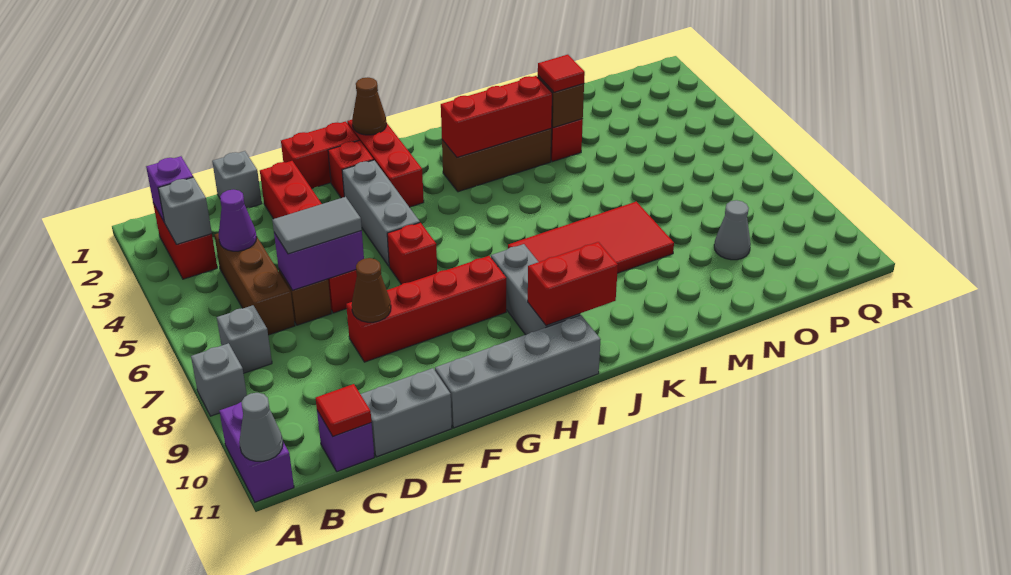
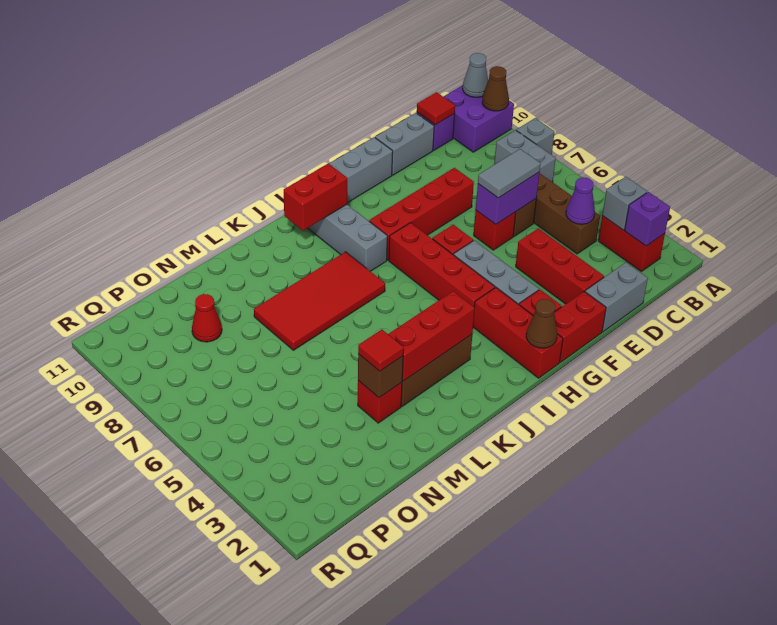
purple 1x2 brick [220,402,294,502] -> purple 2x2 brick [443,85,514,152]
grey 1x1 brick [217,305,272,373] -> grey 1x2 brick [494,130,556,182]
grey 1x1 brick [212,151,262,208] -> grey 1x2 brick [585,262,648,332]
brown 1x1 cone [352,258,391,322] -> brown 1x1 cone moved to [482,66,509,111]
none -> red 1x4 brick [389,223,495,307]
grey 1x1 cone [714,200,751,260] -> red 1x1 cone [192,294,222,342]

